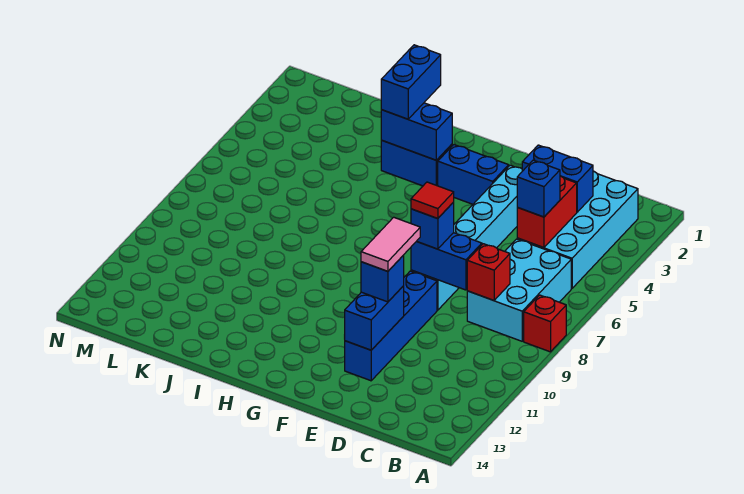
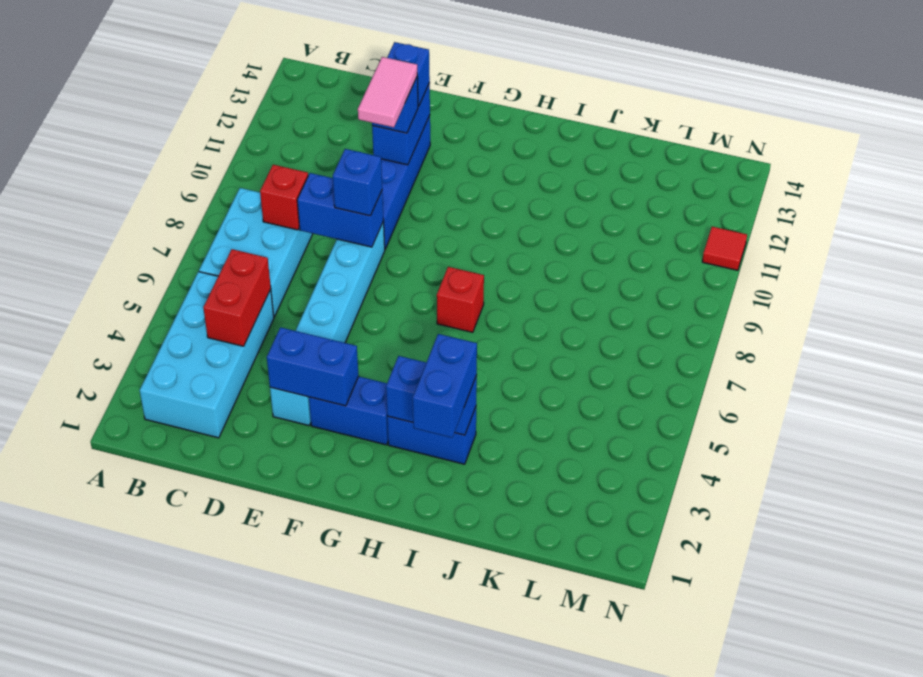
red 1x1 brick [524,295,566,352] -> red 1x1 brick moved to [437,267,484,332]
blue 1x2 brick [522,145,593,212] -> blue 1x2 brick moved to [267,327,359,406]
blue 1x1 brick [517,160,560,217] -> blue 1x1 brick moved to [387,42,430,107]
red 1x1 tile [411,182,454,219] -> red 1x1 tile moved to [702,227,747,270]

